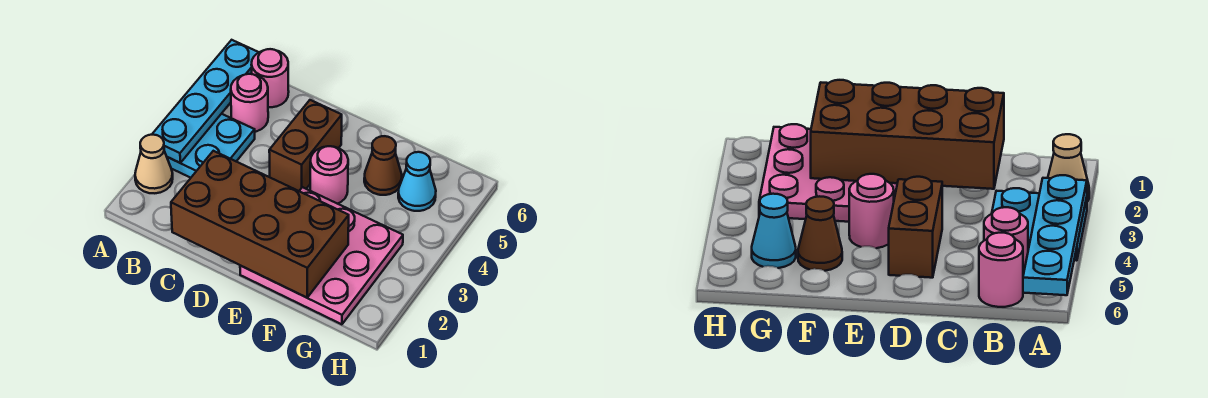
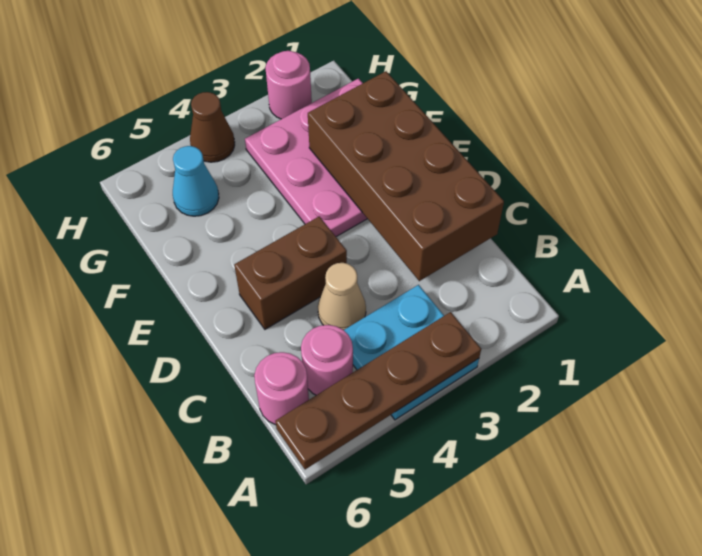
tan 1x1 cone [135,135,173,193] -> tan 1x1 cone moved to [318,263,366,330]
cyan 1x4 plate [152,40,259,163] -> brown 1x4 plate [275,312,481,469]
pink 1x1 round brick [310,146,348,204] -> pink 1x1 round brick moved to [265,51,312,119]
brown 1x1 cone [364,136,402,195] -> brown 1x1 cone moved to [190,92,235,162]

